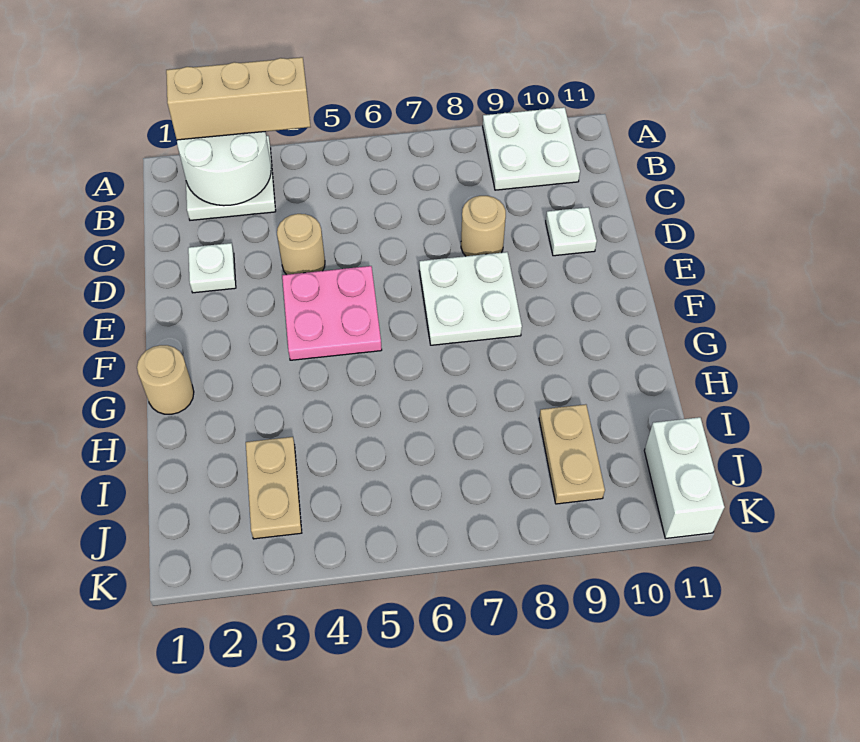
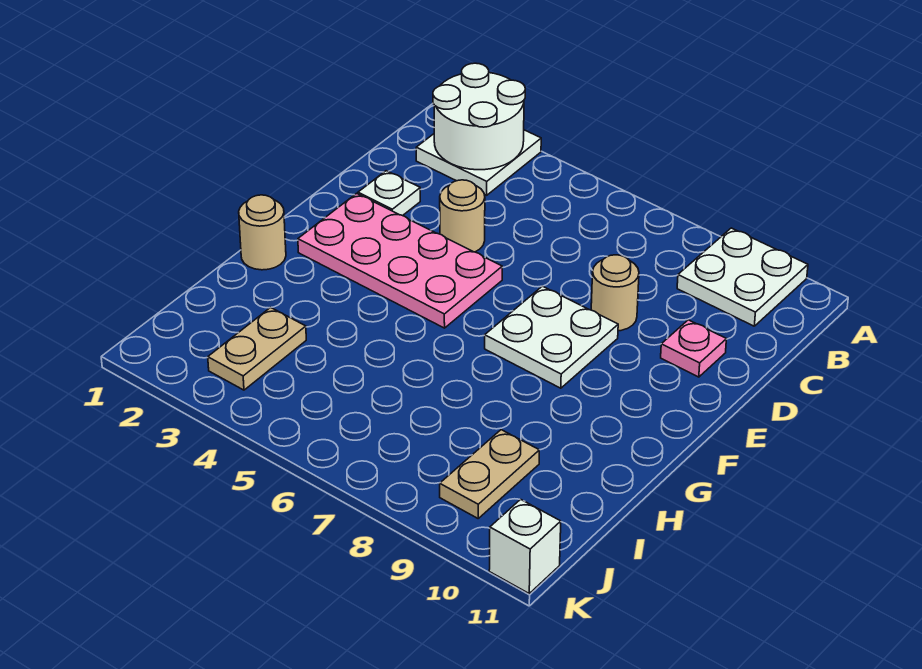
tan 1x3 brick [166,57,310,140] -> none
white 1x1 plate [546,207,597,256] -> pink 1x1 plate [661,320,726,377]
pink 2x2 plate [282,266,382,360] -> pink 2x4 plate [298,193,502,328]
white 1x2 brick [644,417,724,539] -> white 1x1 brick [489,499,561,593]

